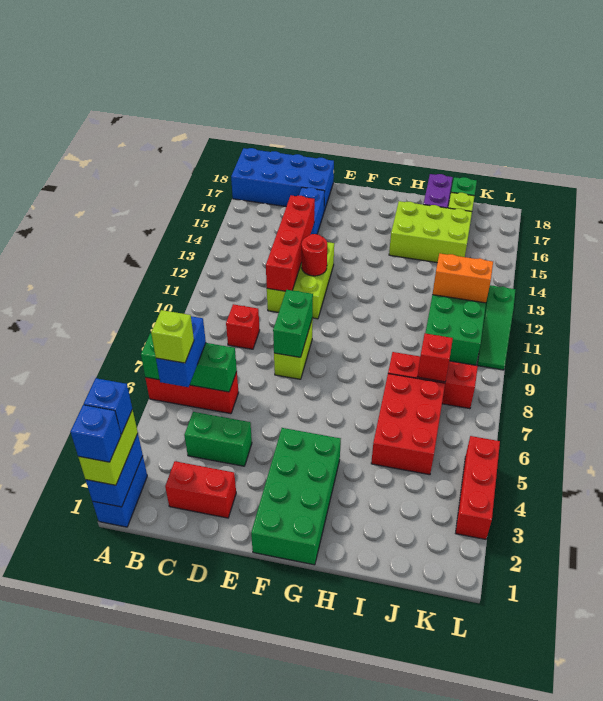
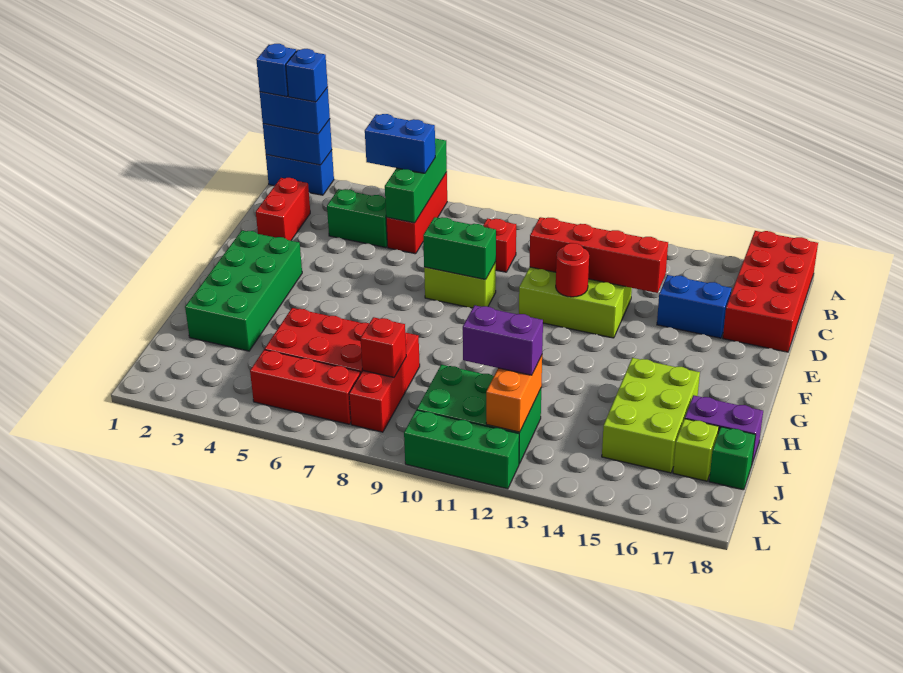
lime 1x2 brick [79,410,138,485] -> blue 1x2 brick [260,87,330,134]
blue 2x4 brick [231,148,334,211] -> red 2x4 brick [723,231,818,352]
lime 1x1 brick [151,310,194,363] -> none
green 1x2 brick [184,412,252,466] -> green 1x2 brick turned to [327,189,387,248]
green 2x4 brick [251,428,341,565] -> green 2x4 brick turned to [185,231,302,351]
none -> purple 1x2 brick [463,305,543,375]
red 1x3 brick [456,436,500,539] -> red 1x3 brick moved to [250,350,360,424]
green 1x3 slope [477,285,516,370] -> green 1x3 brick [404,410,519,489]

